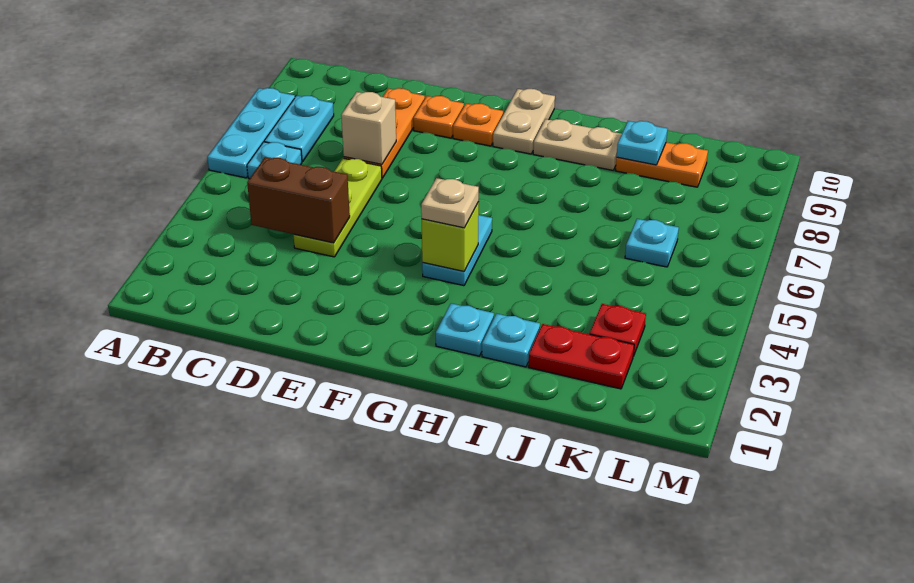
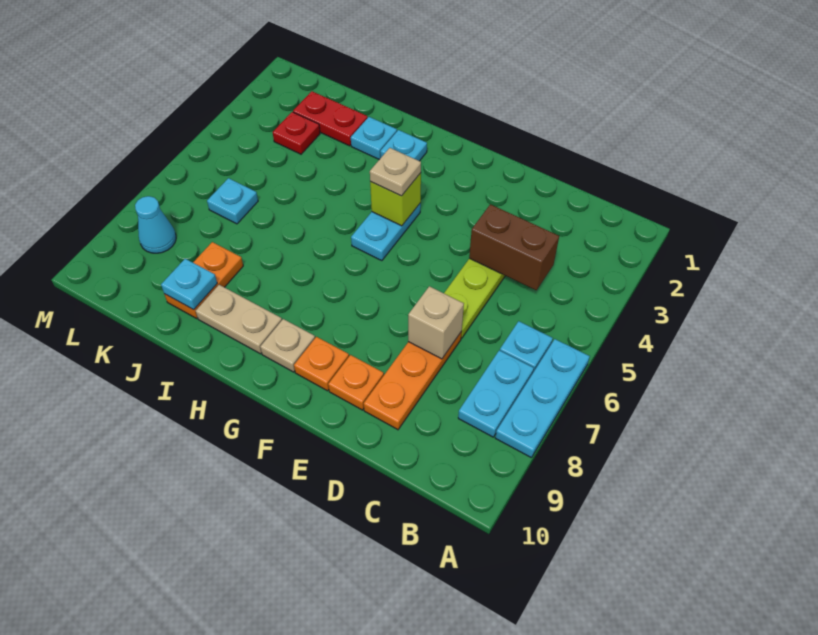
tan 1x2 plate [493,89,555,154] -> tan 1x1 plate [260,319,315,372]
orange 1x2 plate [615,142,708,187] -> orange 1x2 plate turned to [164,242,243,318]
none -> cyan 1x1 cone [135,196,176,253]

